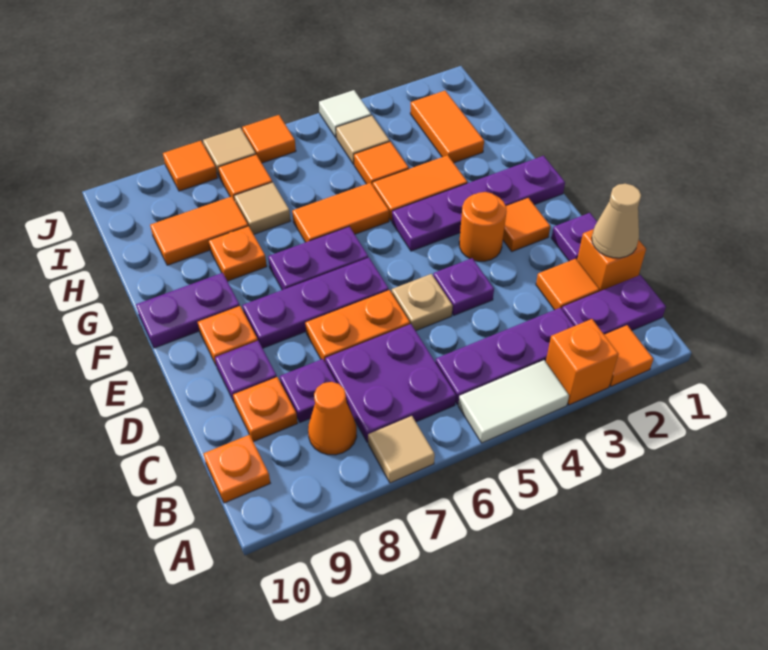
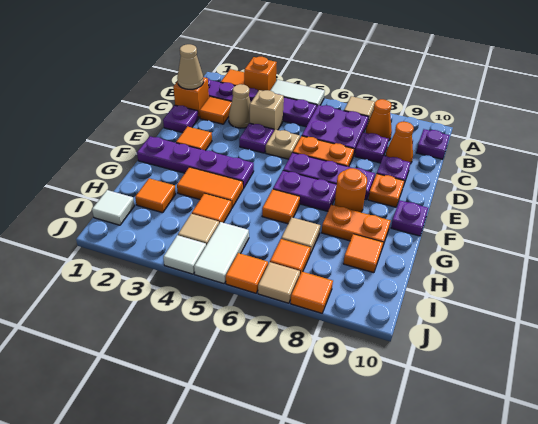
orange 1x1 plate [204,435,270,503] -> purple 1x1 plate [416,129,450,159]
none -> tan 1x1 cone [229,84,251,128]
none -> tan 1x1 brick [250,90,284,130]
orange 1x1 plate [233,377,298,442] -> orange 1x1 cone [386,122,414,164]
orange 1x1 round brick [459,192,507,261] -> orange 1x1 round brick moved to [334,168,367,212]
purple 1x2 plate [136,273,240,348] -> purple 1x1 plate [391,200,428,236]
orange 1x2 tile [292,183,389,242] -> orange 1x1 tile [262,189,300,224]
orange 1x1 plate [209,226,267,281] -> orange 1x2 plate [322,205,390,248]
orange 1x2 tile [410,91,484,163] -> orange 1x1 tile [135,178,176,213]
orange 1x2 tile [150,196,248,265] -> orange 1x1 tile [343,234,383,273]
none -> white 1x1 tile [92,190,134,225]
none -> white 1x2 tile [194,222,249,284]

